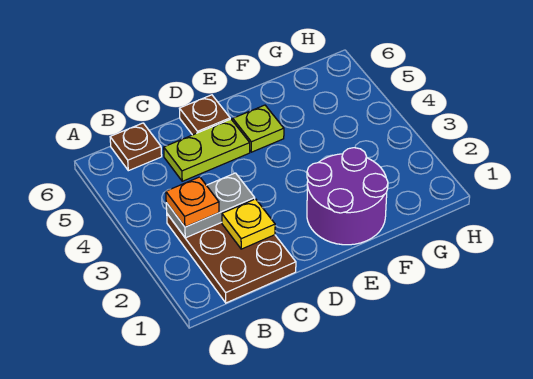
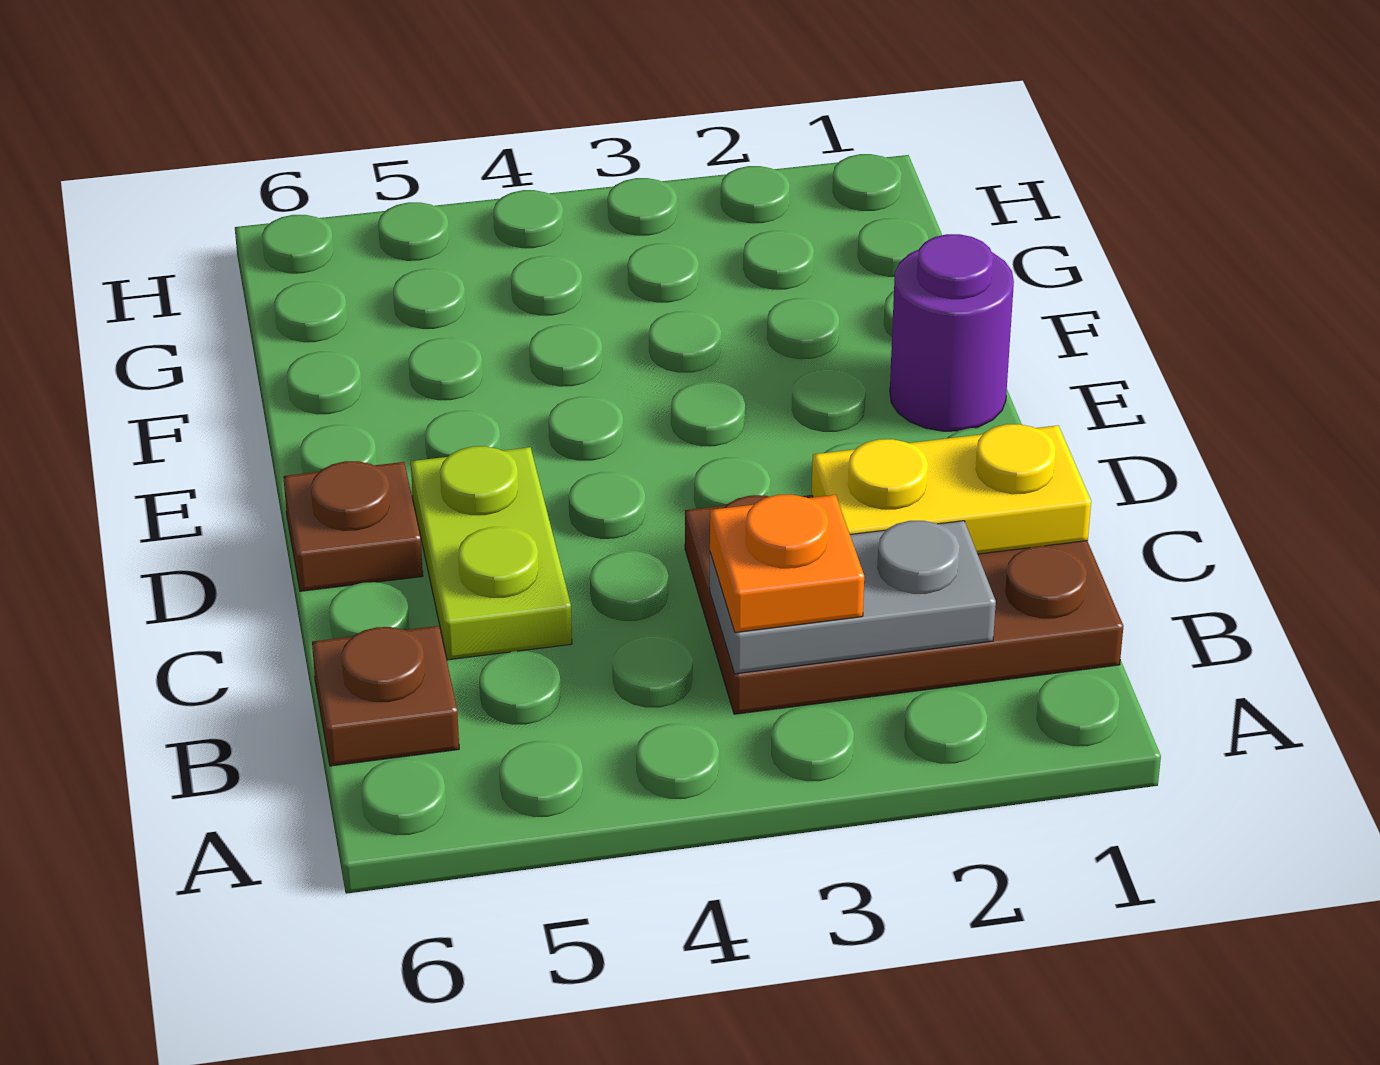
grey 1x2 plate [166,173,255,238] -> grey 1x2 plate turned to [710,521,996,674]
yellow 1x1 plate [222,199,275,249] -> yellow 1x2 plate [812,424,1091,554]
purple 2x2 round brick [307,148,388,245] -> purple 1x1 round brick [890,234,1014,431]
lime 1x1 plate [233,105,284,152] -> none

